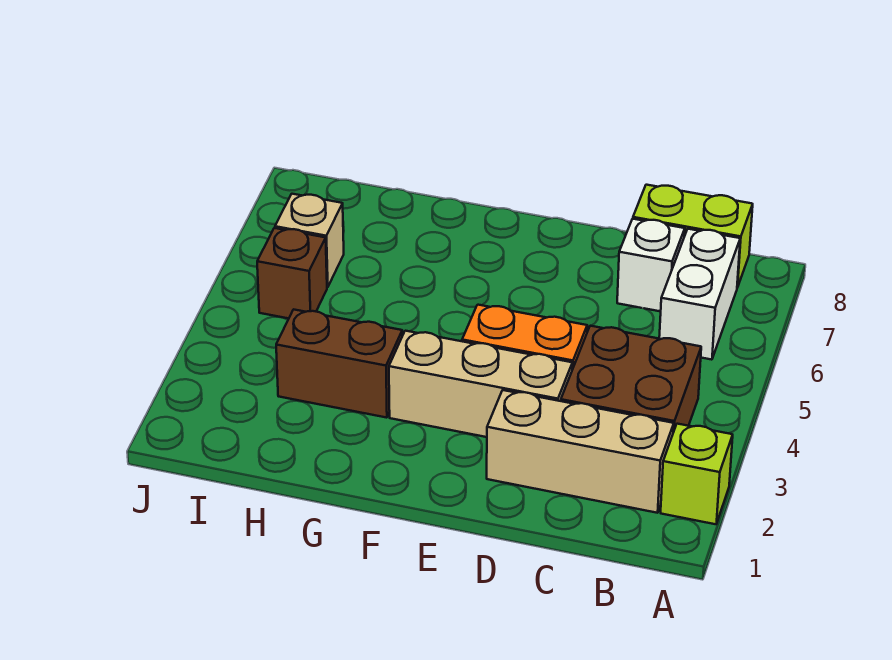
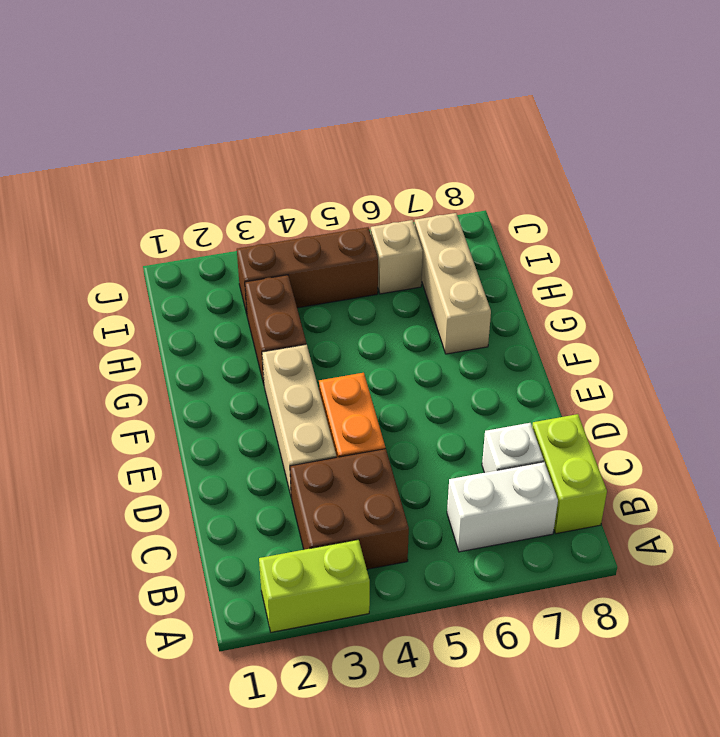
lime 1x1 brick [661,424,733,524] -> lime 1x2 brick [259,540,370,632]
tan 1x3 brick [487,390,674,513] -> tan 1x3 brick moved to [414,213,491,354]
brown 1x1 brick [257,228,327,318] -> brown 1x3 brick [237,227,378,314]

